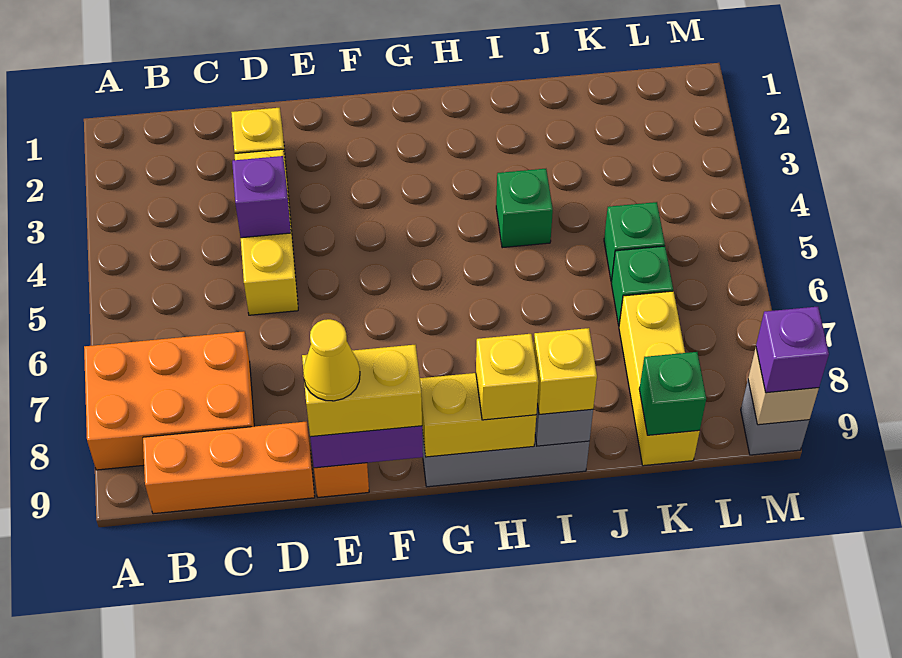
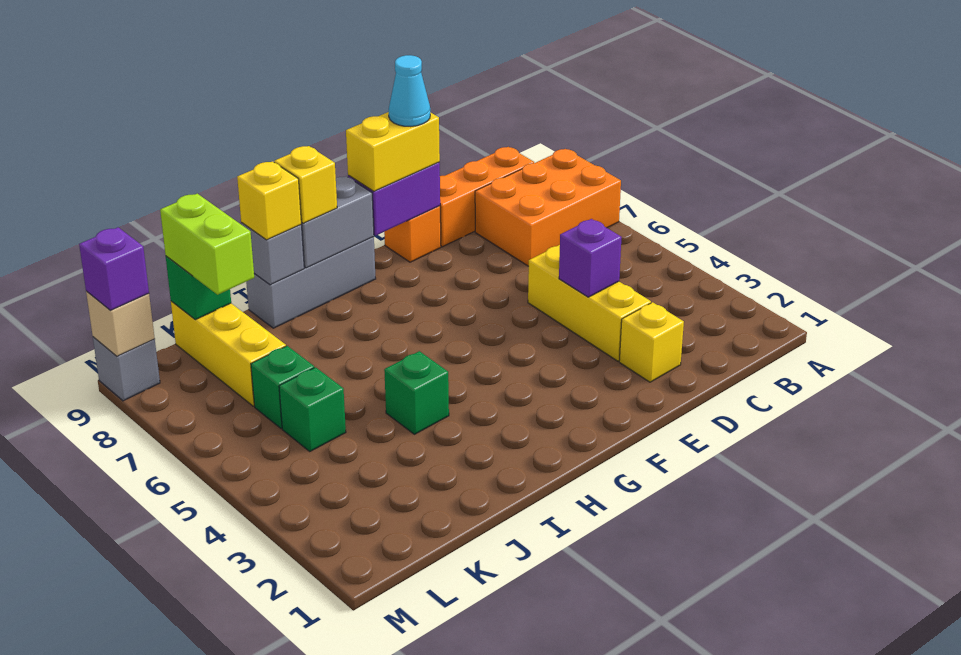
yellow 1x1 cone [303,319,360,401] -> cyan 1x1 cone [389,55,430,127]
yellow 1x2 brick [420,373,536,457] -> grey 1x2 brick [301,176,374,268]
none -> lime 1x2 brick [160,194,254,295]

